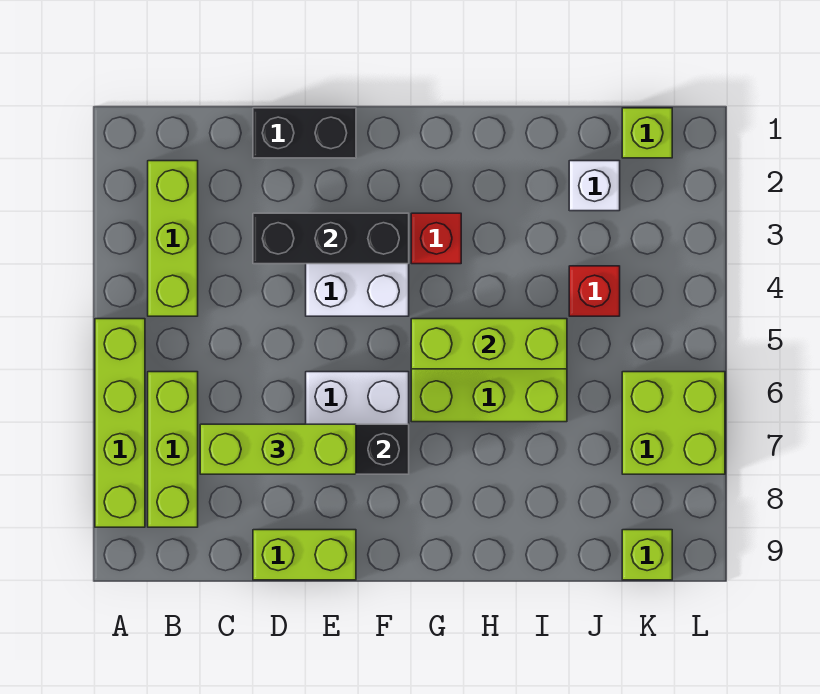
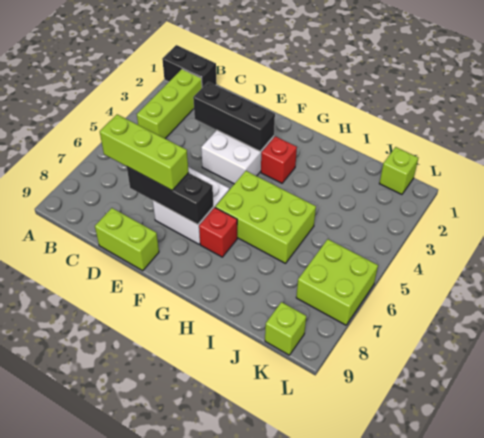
lime 1x4 brick [95,319,145,527] -> none
lime 1x3 brick [148,372,198,527] -> none
black 1x2 brick [253,108,356,158] -> black 1x2 brick moved to [162,45,217,87]
lime 1x3 brick [411,319,567,369] -> none
white 1x1 brick [569,161,620,211] -> none
red 1x1 brick [569,266,620,316] -> red 1x1 brick moved to [199,207,237,257]

